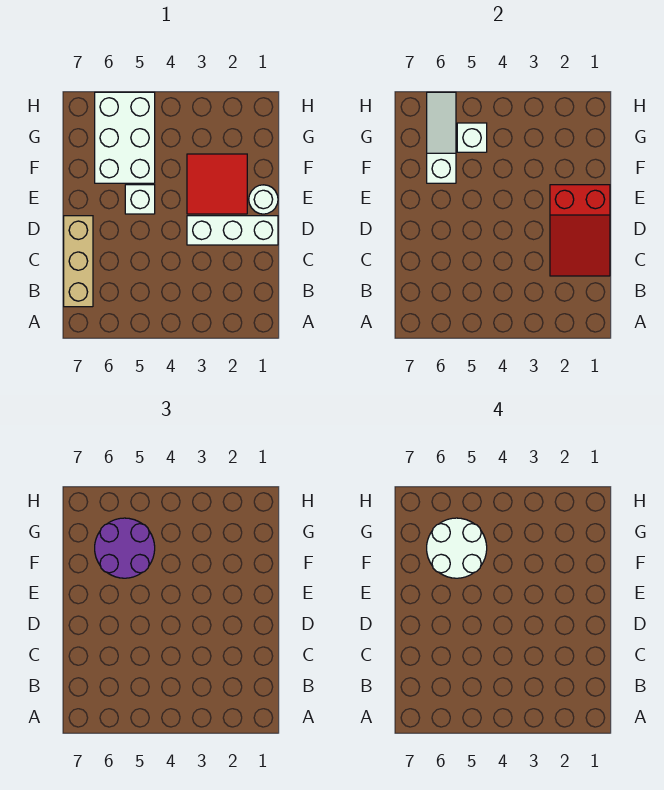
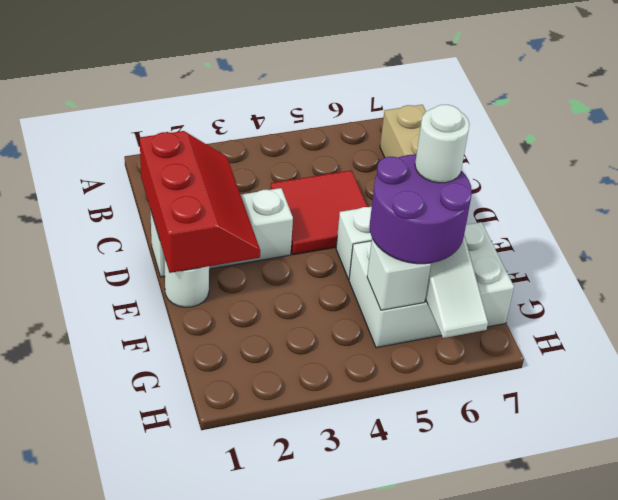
red 2x3 slope [550,185,610,276] -> red 2x3 slope turned to [140,131,260,273]
red 2x2 tile [187,154,247,214] -> red 2x2 tile moved to [270,170,367,255]
white 2x3 brick [95,92,155,183] -> white 2x3 brick turned to [349,222,514,348]
white 2x2 round brick [427,518,487,578] -> white 1x1 round brick [415,105,470,183]

